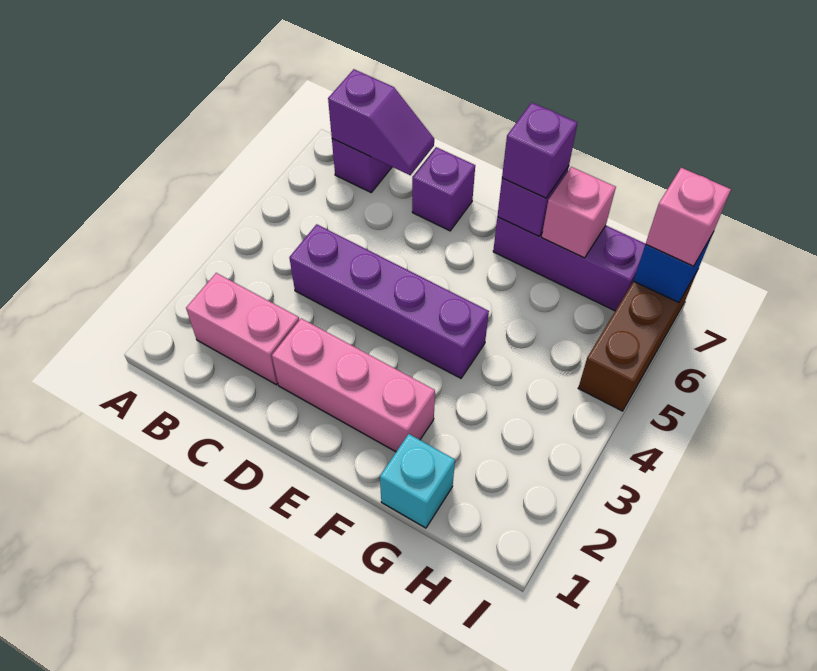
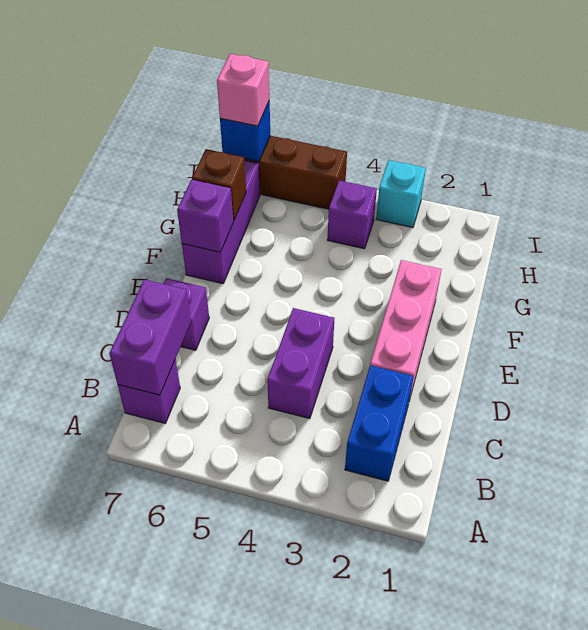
pink 1x2 brick [186,273,299,385] -> blue 1x2 brick [345,366,413,481]
purple 1x2 slope [328,69,434,175] -> purple 1x2 brick [109,280,191,395]
purple 1x4 brick [289,224,489,378] -> purple 1x2 brick [267,308,334,419]
purple 1x1 brick [502,103,577,198] -> purple 1x1 brick moved to [327,180,377,249]
cyan 1x1 brick [380,434,455,528] -> cyan 1x1 brick moved to [376,160,426,228]
pink 1x1 brick [542,167,616,258] -> brown 1x1 brick [192,149,246,221]

